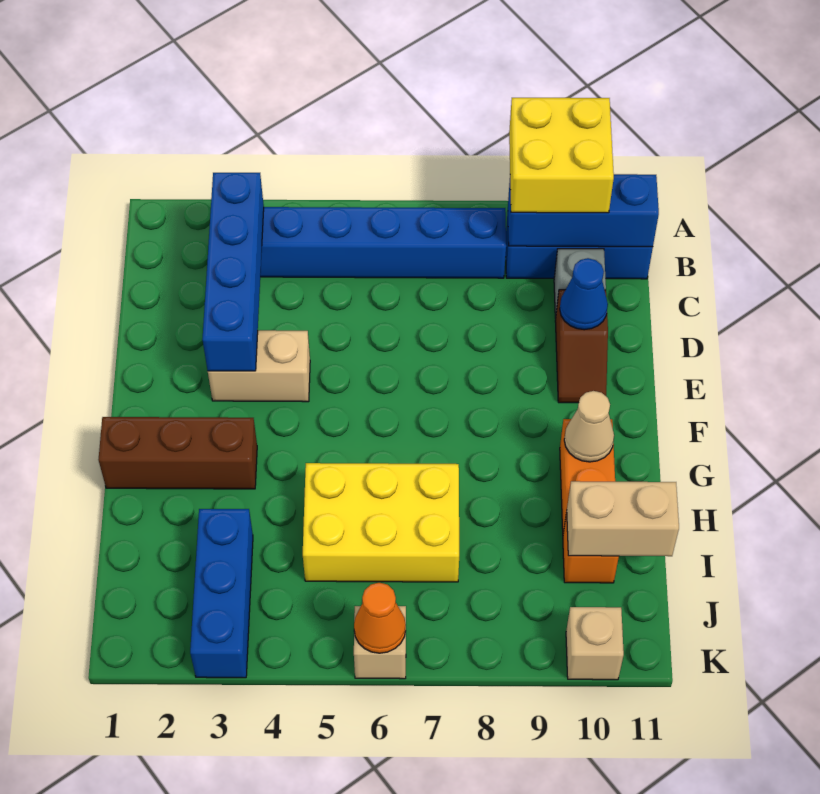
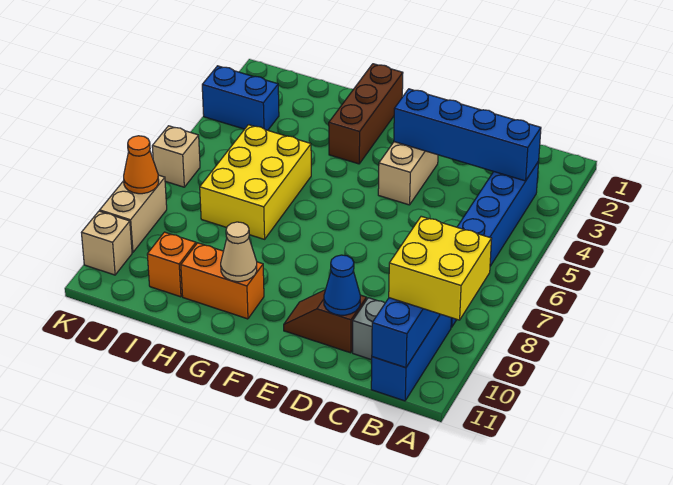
blue 1x3 brick [190,509,253,678] -> blue 1x2 brick [202,66,279,130]
tan 1x2 brick [567,481,679,556] -> tan 1x2 brick moved to [100,175,167,252]
orange 1x1 cone [354,583,406,653] -> orange 1x1 cone moved to [124,136,159,194]

